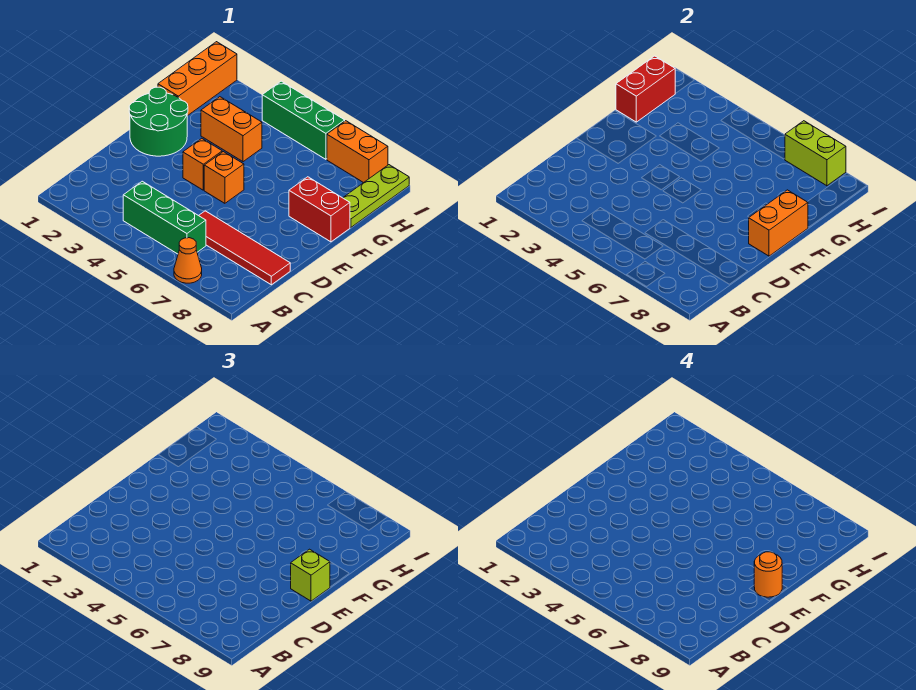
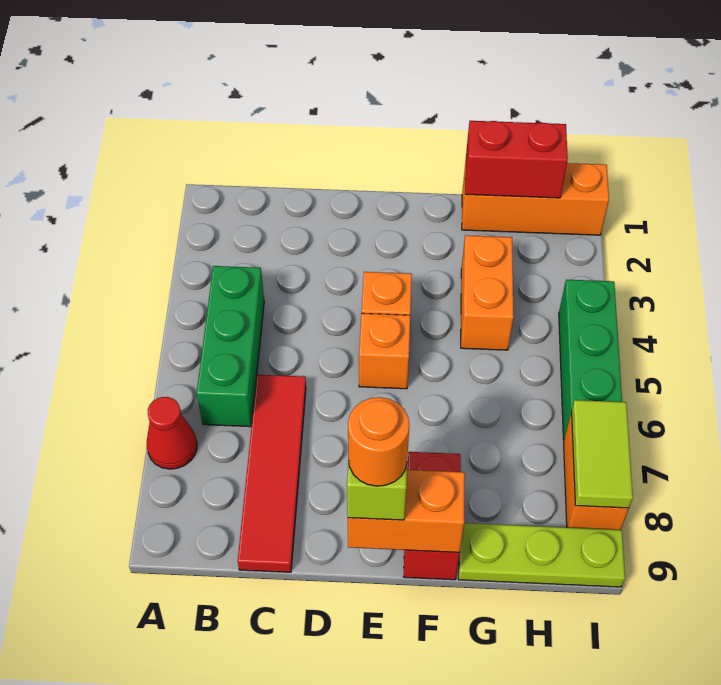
orange 1x1 cone [174,238,202,283] -> red 1x1 cone [147,397,197,469]
green 2x2 round brick [129,87,188,156] -> none
lime 1x2 brick [785,121,846,186] -> lime 1x2 tile [572,400,633,508]

